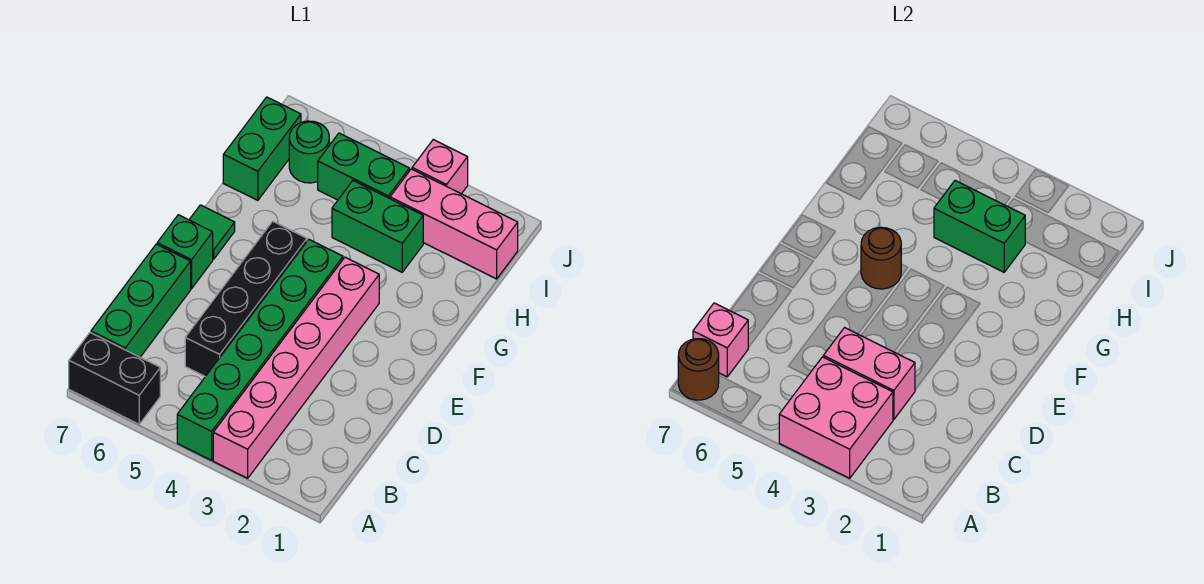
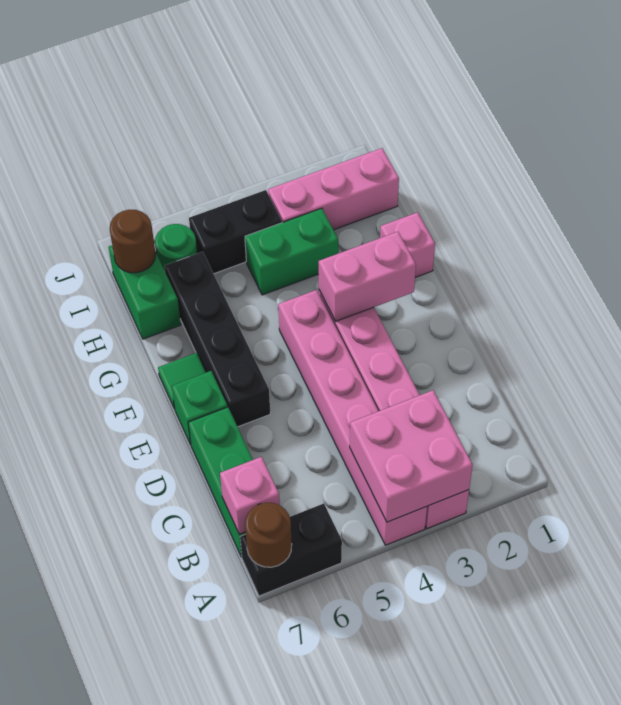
green 1x6 brick [177,240,343,460] -> pink 1x6 brick [278,290,427,545]
pink 1x2 brick [823,328,915,420] -> pink 1x2 brick moved to [319,232,416,321]
black 1x4 brick [185,221,307,377] -> black 1x4 brick moved to [165,252,270,427]
brown 1x1 round brick [861,227,901,289] -> brown 1x1 round brick moved to [110,210,156,273]
green 1x2 brick [934,181,1025,272] -> none
green 1x2 brick [318,133,409,200] -> black 1x2 brick [189,190,282,274]
pink 1x1 brick [412,140,468,194] -> pink 1x1 brick moved to [380,212,435,277]

